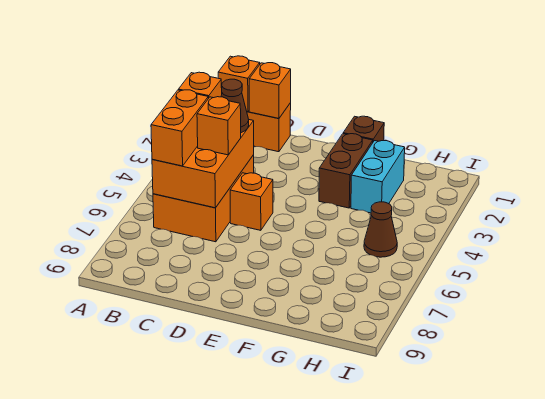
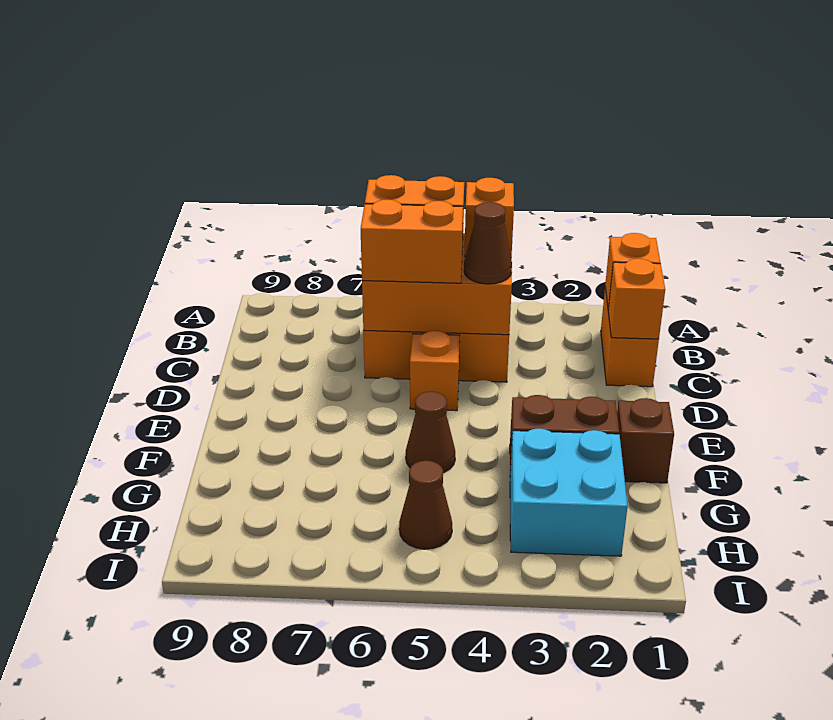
orange 1x1 brick [197,97,241,155] -> orange 1x2 brick [361,200,463,283]
none -> brown 1x1 cone [406,392,455,473]
cyan 1x2 brick [351,141,405,213] -> cyan 2x2 brick [510,428,628,556]

